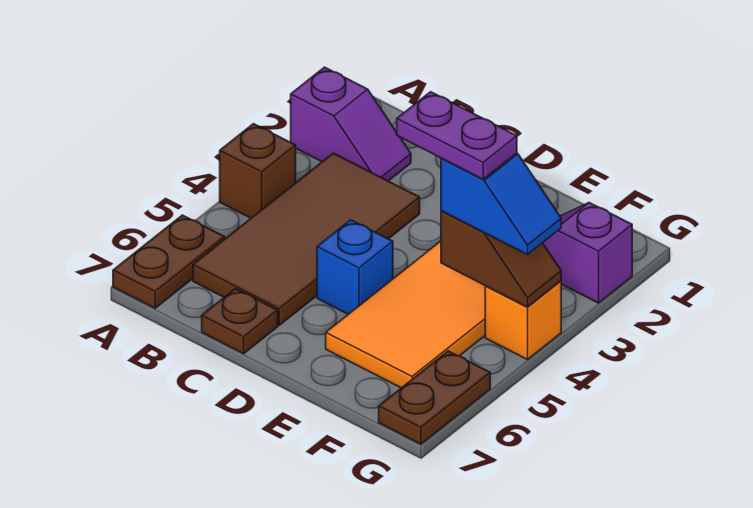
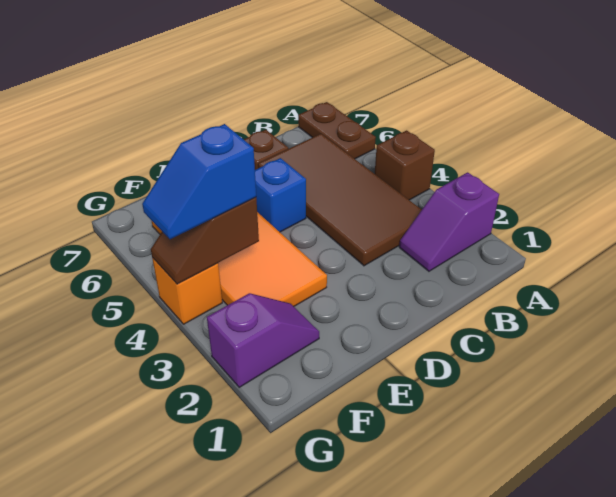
purple 1x2 plate [397,92,517,179] -> none
brown 1x2 plate [379,351,490,444] -> none

